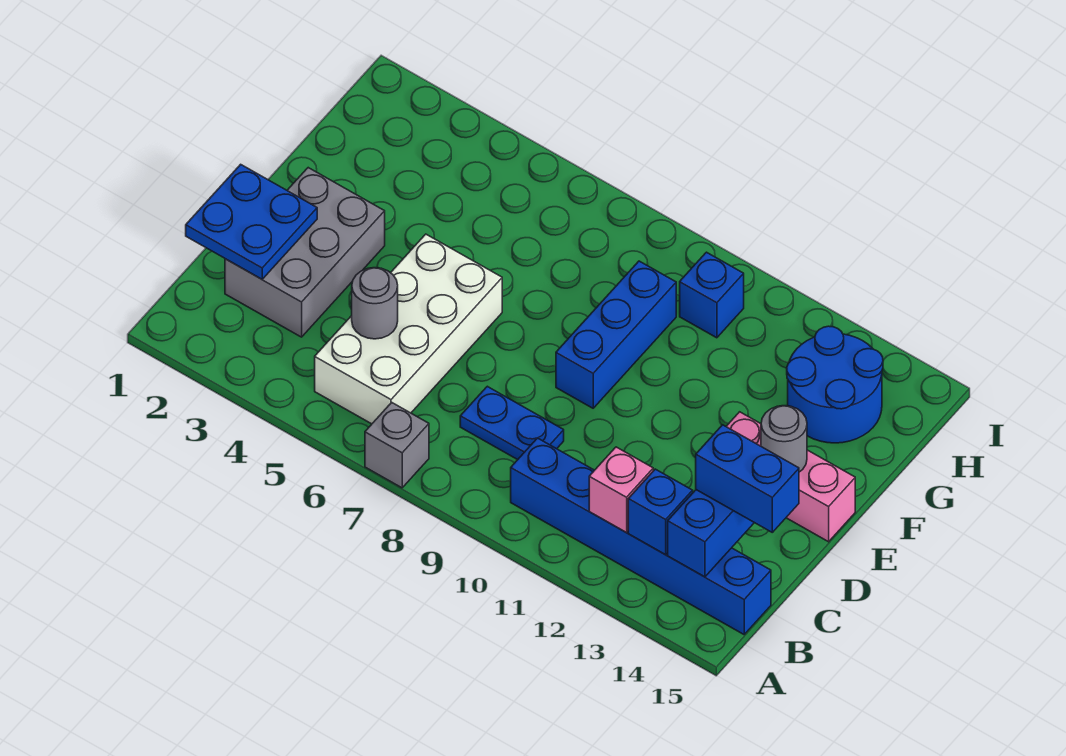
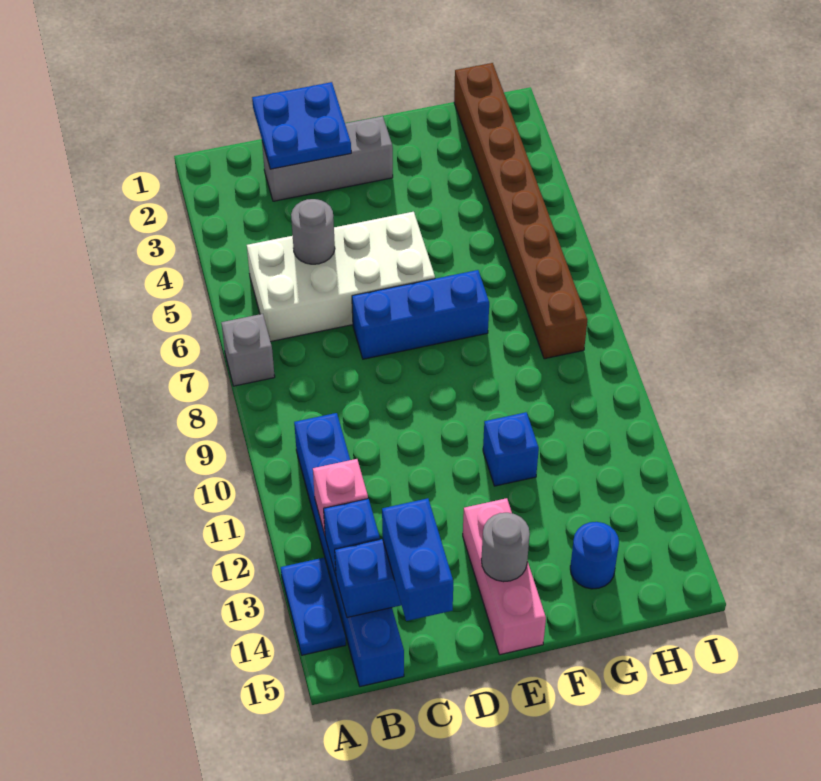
grey 2x3 brick [225,168,385,337] -> grey 1x3 brick [262,116,393,201]
blue 1x2 plate [460,386,564,460] -> blue 1x2 plate moved to [281,558,346,655]
blue 1x3 brick [556,261,676,408] -> blue 1x3 brick moved to [352,270,489,359]
blue 2x2 round brick [787,326,883,443] -> blue 1x1 round brick [570,522,619,589]
none -> brown 1x8 brick [454,63,587,359]
blue 1x1 brick [680,252,744,338] -> blue 1x1 brick moved to [483,412,539,486]

